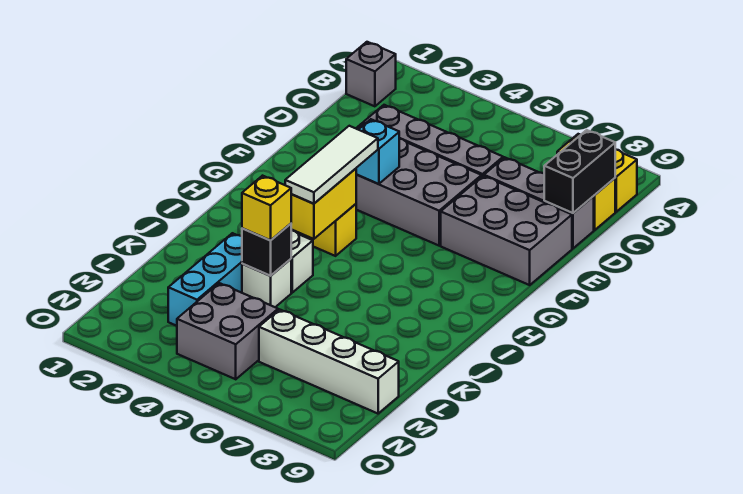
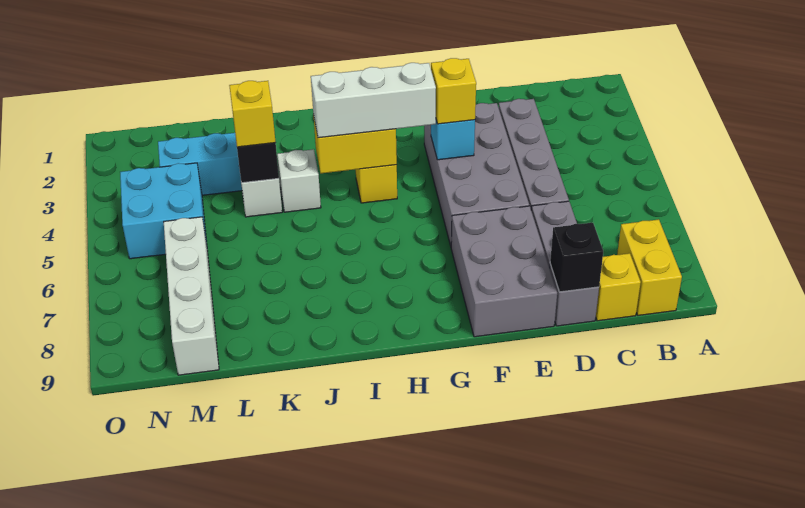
grey 1x1 brick [346,42,396,106] -> none
black 1x2 brick [544,130,615,213] -> black 1x1 brick [550,223,603,292]
none -> yellow 1x1 brick [431,58,476,124]
white 1x3 tile [285,126,378,204] -> white 1x3 brick [311,63,436,138]
grey 2x2 brick [177,283,278,379] -> cyan 2x2 brick [120,163,207,259]

